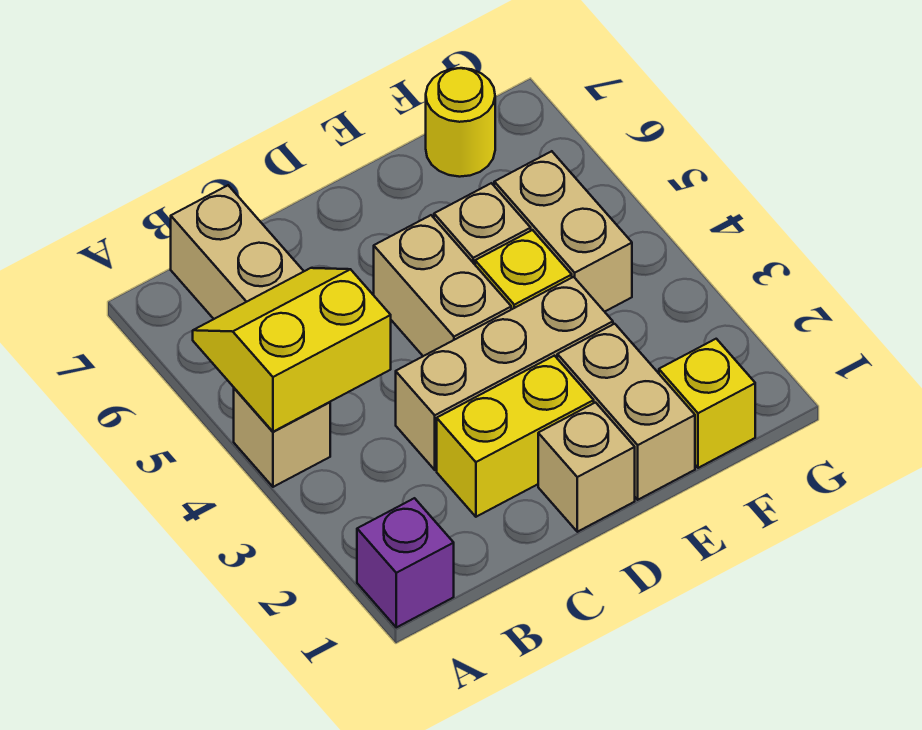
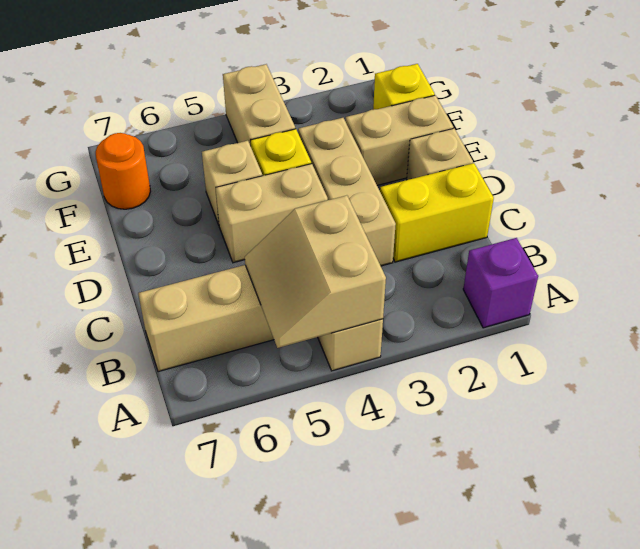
yellow 2x2 slope [193,268,391,432] -> tan 2x2 slope [245,195,386,348]
yellow 1x2 brick [437,356,594,517] -> yellow 1x2 brick turned to [380,163,494,262]
tan 1x2 brick [494,151,632,312] -> tan 1x2 brick turned to [223,64,295,146]
yellow 1x1 round brick [426,68,495,177] -> orange 1x1 round brick [96,133,150,209]

